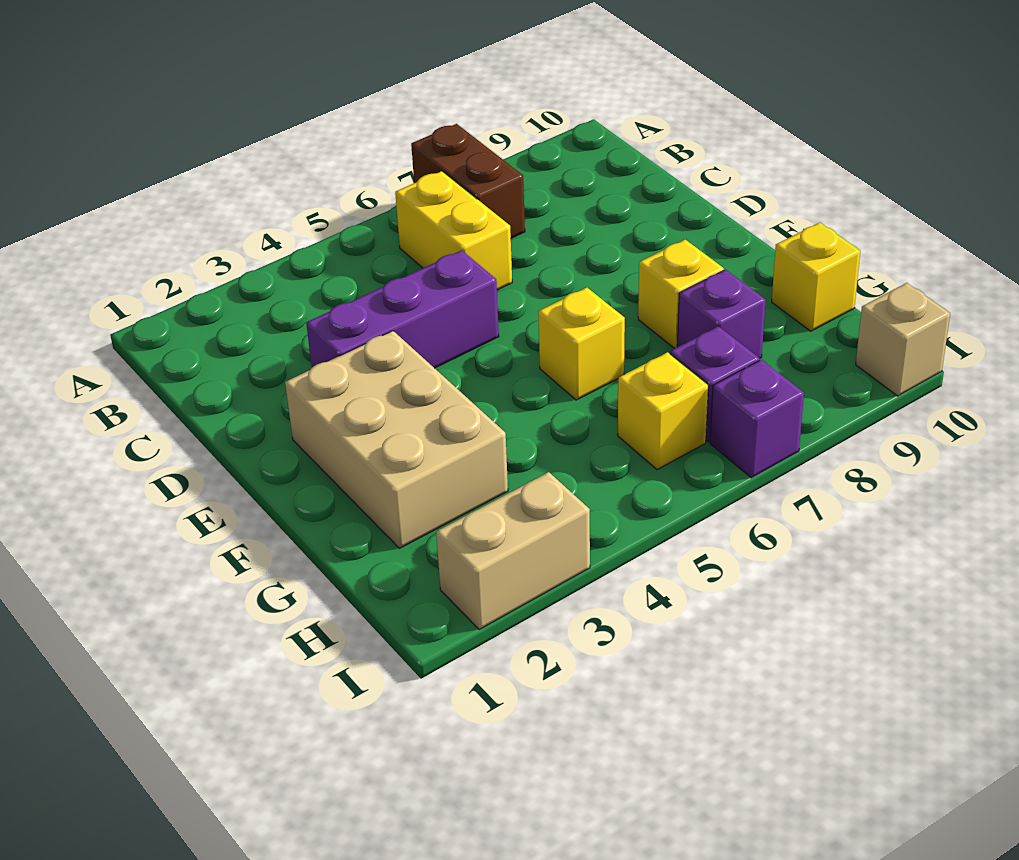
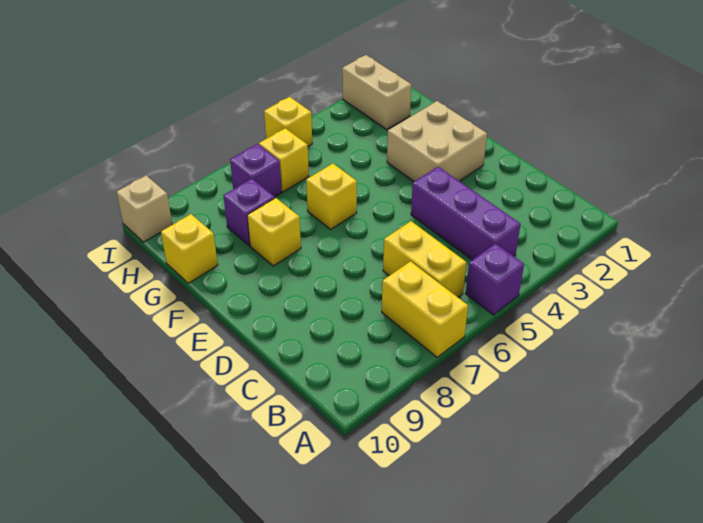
brown 1x2 brick [411,124,525,238] -> yellow 1x2 brick [382,261,468,357]
purple 1x3 brick [306,250,499,368] -> purple 1x3 brick turned to [411,167,521,260]
tan 2x3 brick [285,331,508,548] -> tan 2x2 brick [387,101,487,182]
tan 1x2 brick [436,472,590,629] -> tan 1x2 brick turned to [342,55,411,130]
none -> yellow 1x1 brick [264,97,312,146]
purple 1x1 brick [710,360,804,478] -> purple 1x1 brick moved to [466,244,524,315]

